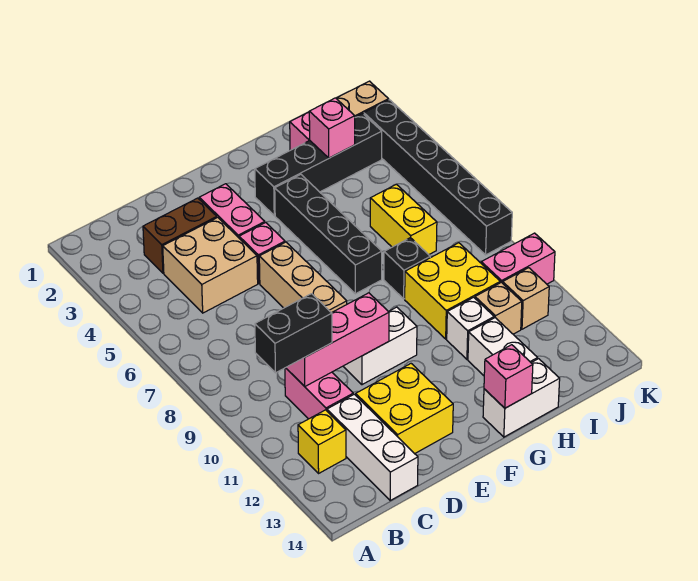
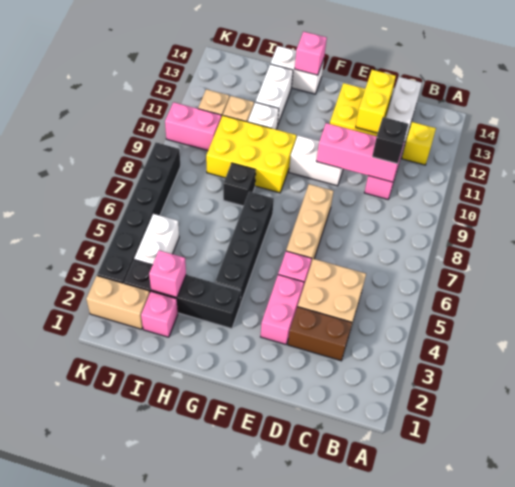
black 1x2 brick [255,294,332,373] -> black 1x1 brick [372,117,409,164]
yellow 2x2 brick [405,243,500,339] -> yellow 2x3 brick [206,116,296,193]
yellow 1x2 brick [370,184,437,255] -> yellow 1x2 brick moved to [356,70,396,133]
none -> white 1x2 brick [134,214,179,265]

